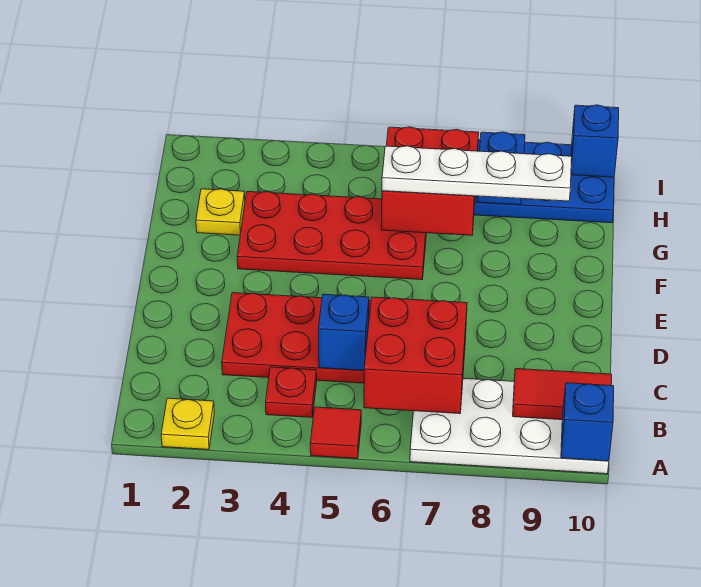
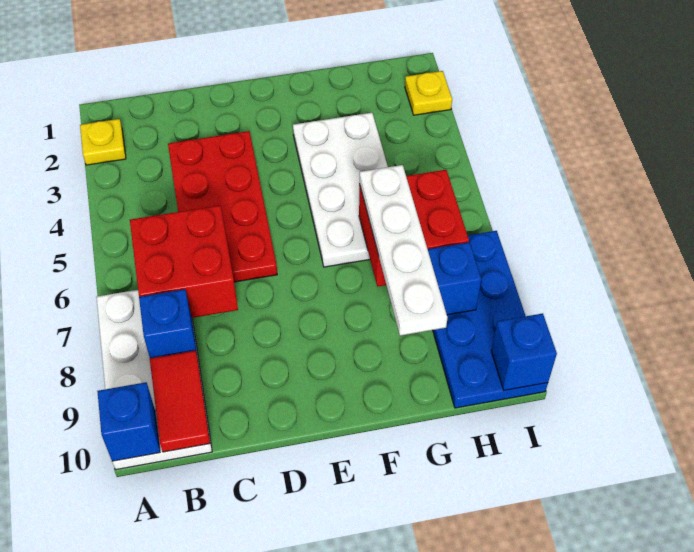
red 1x1 tile [310,407,361,459] -> none
red 1x1 plate [266,367,317,417] -> none
blue 1x1 brick [318,294,369,370] -> blue 1x1 brick moved to [139,289,197,358]
red 2x4 plate [237,192,426,280] -> white 2x4 plate [293,113,388,267]
yellow 1x1 plate [196,189,245,235] -> yellow 1x1 plate moved to [405,71,452,115]

